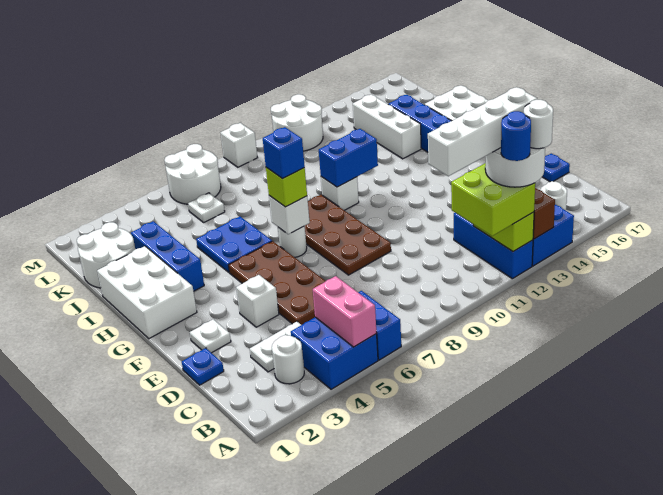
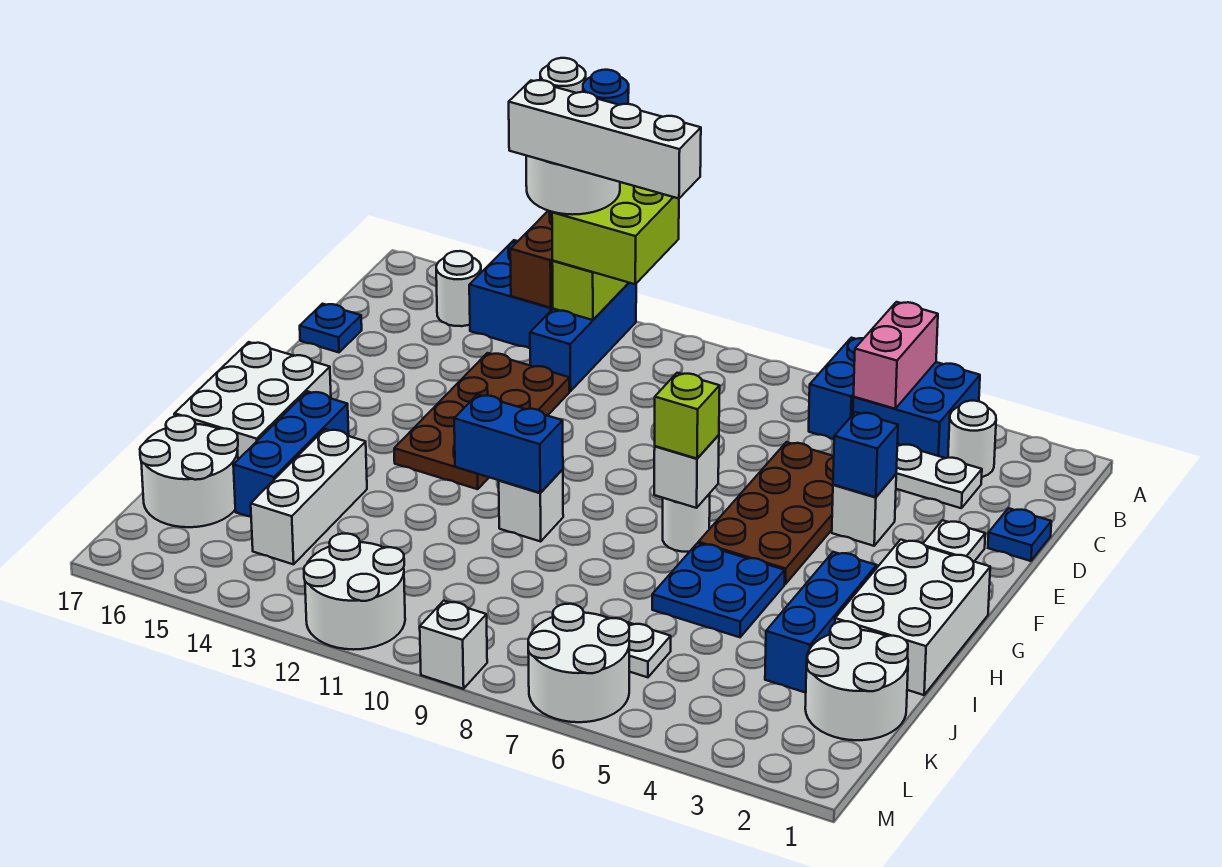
brown 2x4 plate [305,195,391,275] -> brown 2x4 plate moved to [394,353,569,489]
blue 1x1 brick [263,127,305,179] -> blue 1x1 brick moved to [833,412,898,497]
none -> white 2x2 round brick [140,416,238,527]

